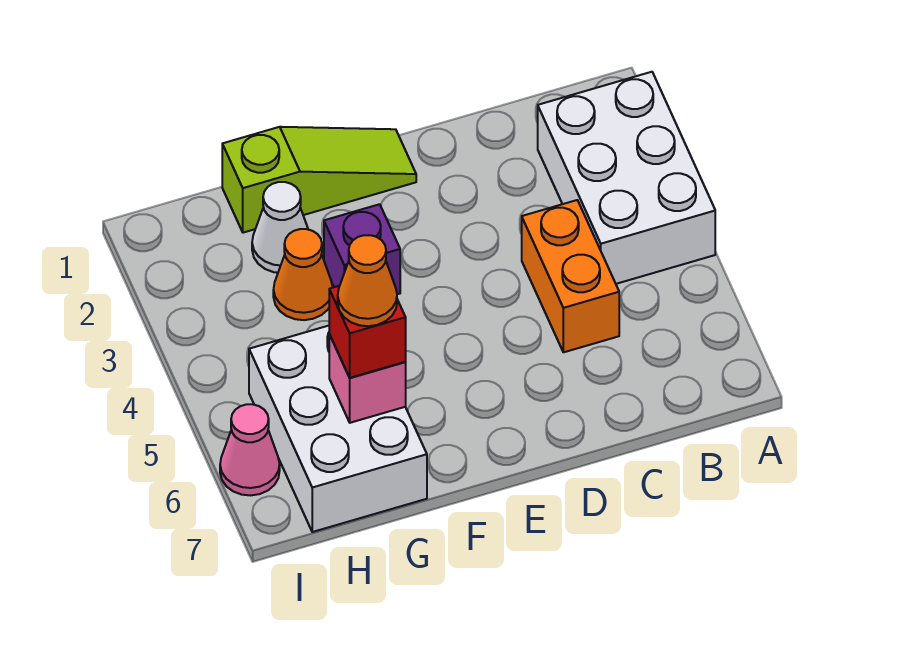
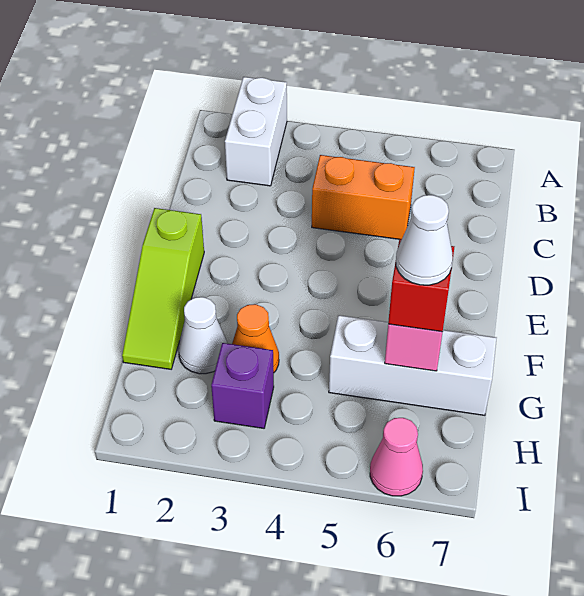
white 2x3 brick [538,72,715,284] -> white 1x2 brick [225,77,287,186]
lime 1x3 slope [222,127,416,233] -> lime 1x3 slope turned to [122,208,204,369]
purple 1x1 brick [324,204,400,294] -> purple 1x1 brick moved to [211,343,274,428]
white 2x3 brick [249,326,427,532] -> white 1x3 brick [329,315,496,415]
orange 1x1 cone [338,235,397,326] -> white 1x1 cone [396,195,453,285]

